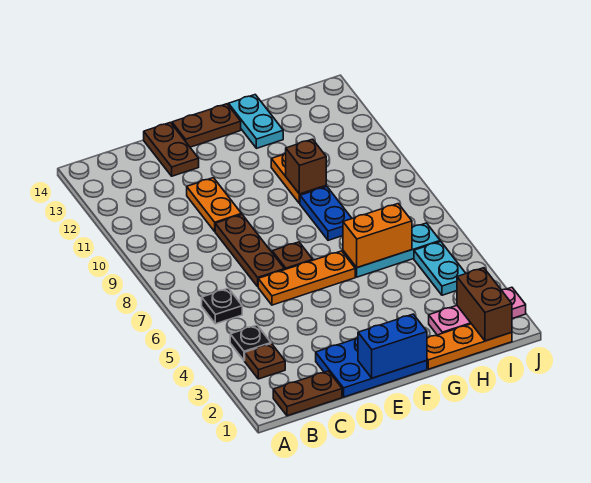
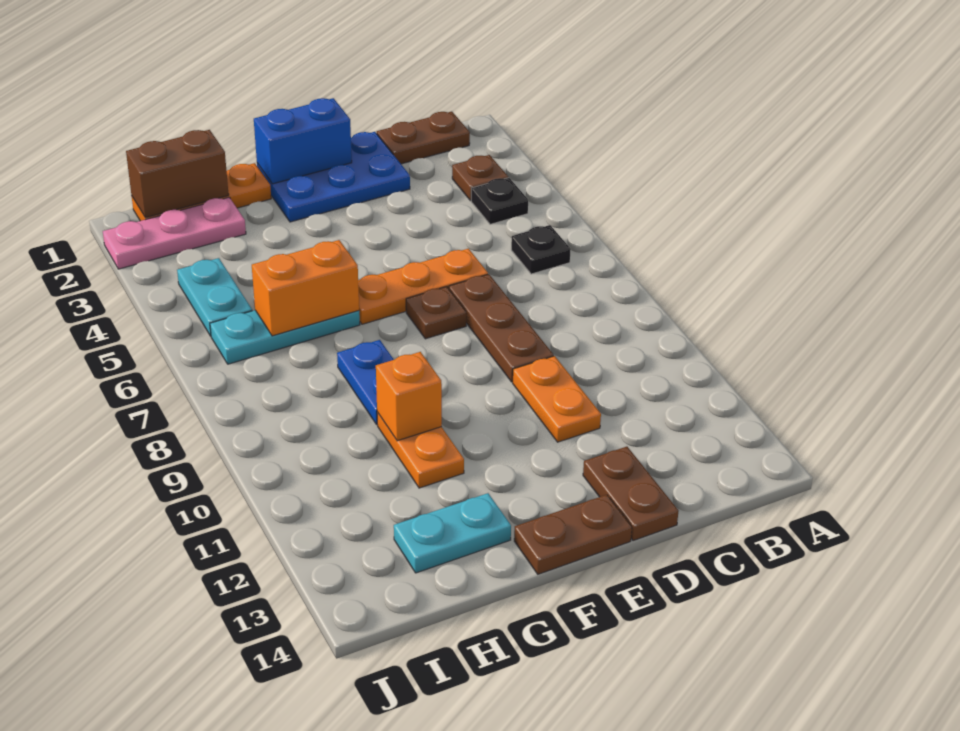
brown 1x1 brick [286,139,326,194] -> orange 1x1 brick [376,352,442,441]
cyan 1x2 plate [228,95,283,148] -> cyan 1x2 plate turned to [394,493,511,573]
brown 1x2 brick [457,268,512,341] -> brown 1x2 brick turned to [126,130,229,218]

